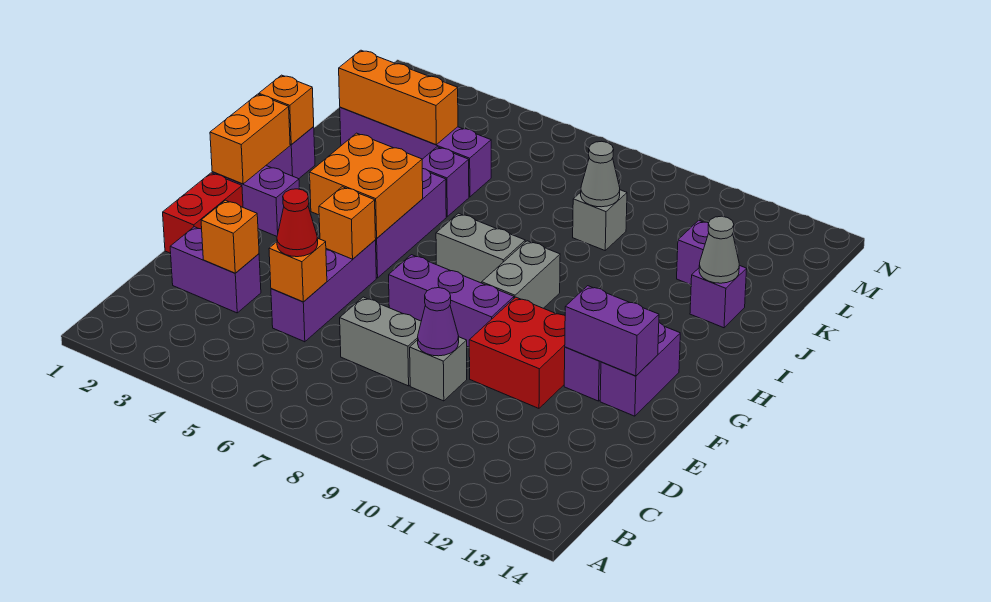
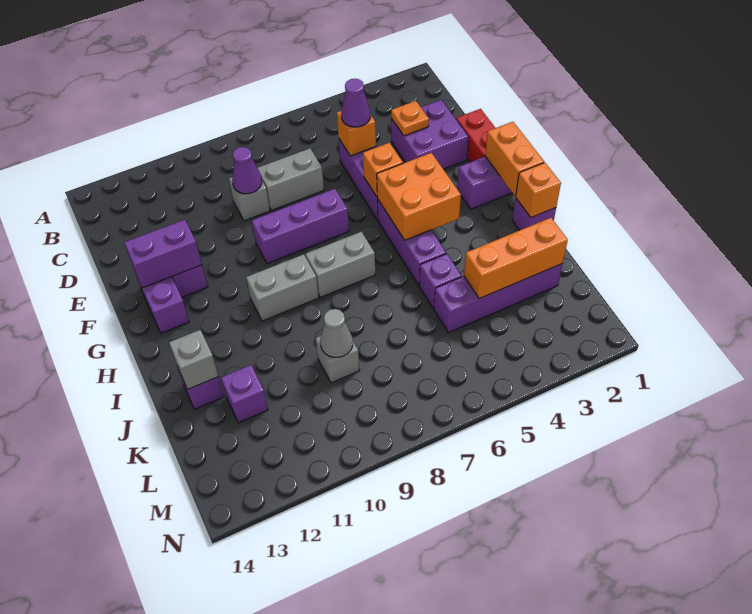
purple 1x2 brick [170,227,261,313] -> purple 2x2 brick [391,100,469,169]
orange 1x1 brick [201,200,259,273] -> orange 1x1 plate [391,101,429,136]
red 1x1 cone [277,189,318,257] -> purple 1x1 cone [341,79,370,127]
red 2x2 brick [469,297,565,408] -> none
grey 1x2 brick [482,241,560,308] -> grey 1x2 brick turned to [246,254,319,321]
grey 1x1 cone [699,216,739,283] -> grey 1x1 brick [169,330,219,389]

